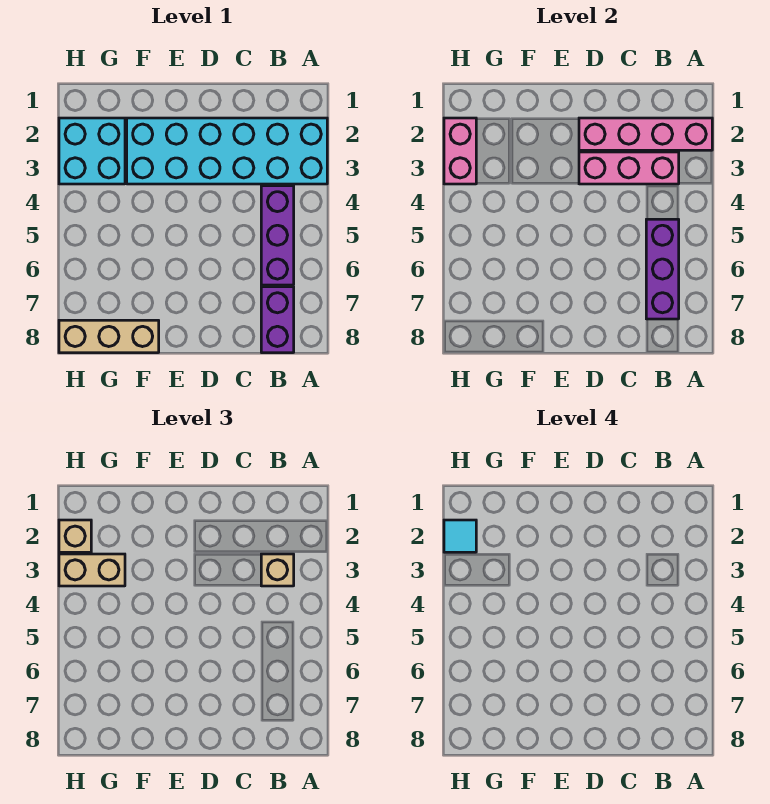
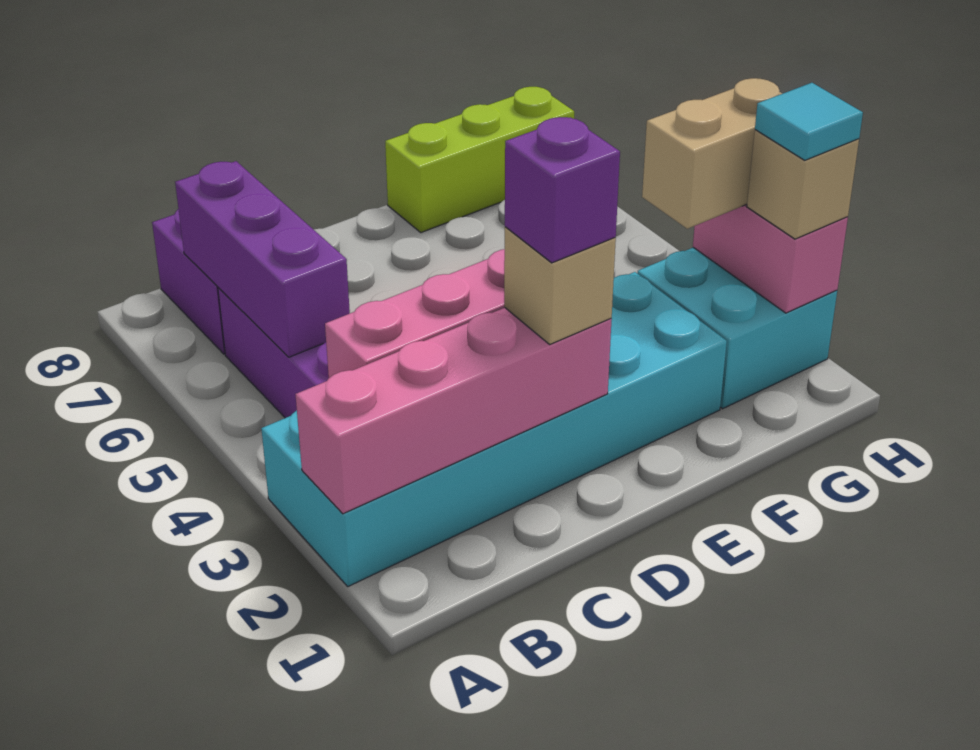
tan 1x1 brick [261,554,294,586] -> tan 1x1 brick moved to [504,227,616,344]
none -> purple 1x1 brick [505,117,620,263]
tan 1x3 brick [59,320,159,353] -> lime 1x3 brick [385,87,574,233]

